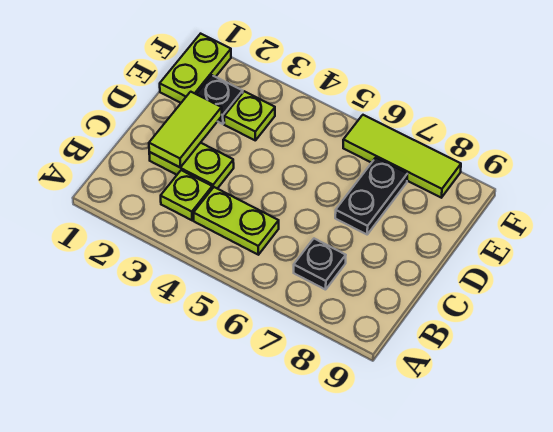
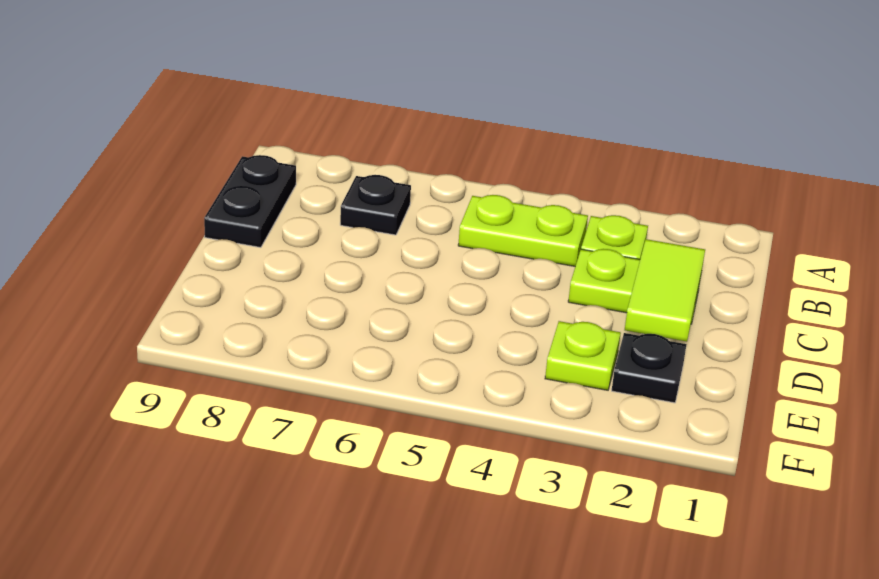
black 1x2 plate [335,158,407,234] -> black 1x2 plate moved to [204,155,296,247]
lime 1x2 plate [160,34,231,103] -> none
lime 1x3 tile [343,115,461,198] -> none

